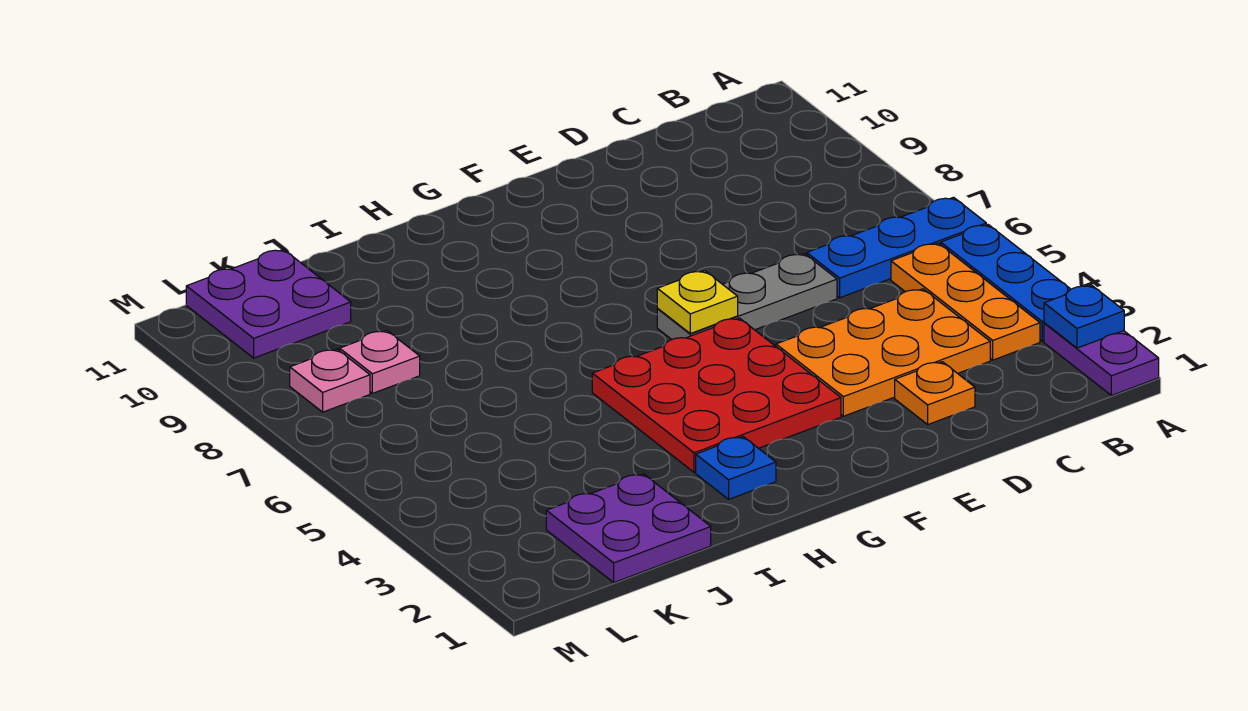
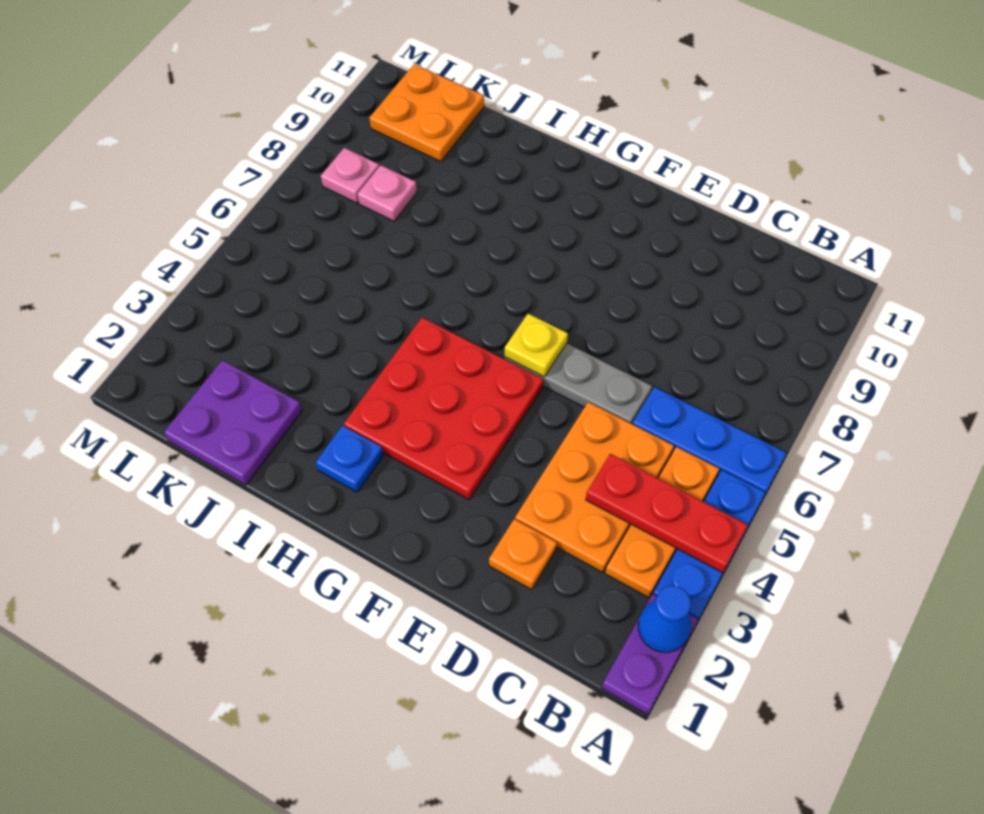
blue 1x1 plate [1044,285,1124,348] -> blue 1x1 cone [638,586,691,653]
none -> red 1x3 plate [586,454,748,573]
orange 2x3 plate [776,289,990,416] -> orange 2x3 plate turned to [515,402,674,572]
purple 2x2 plate [186,249,351,358] -> orange 2x2 plate [369,64,484,162]

